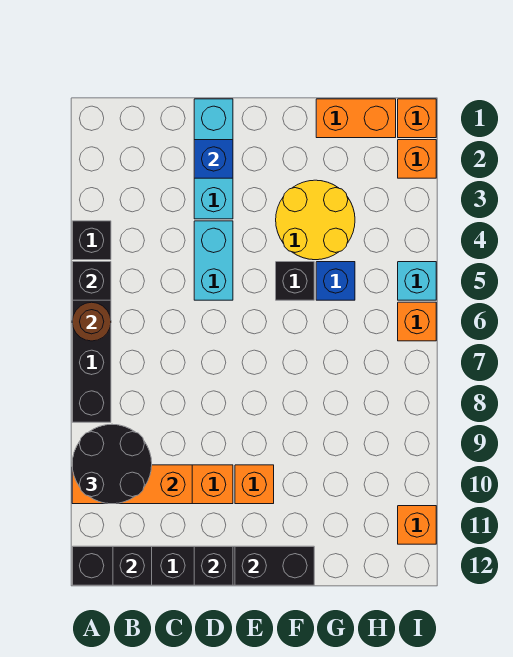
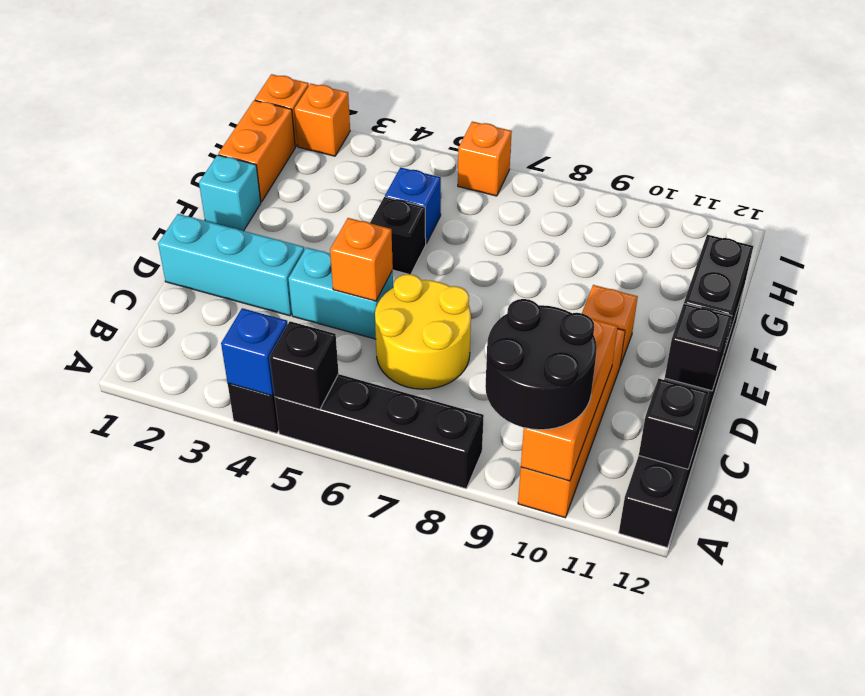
brown 1x1 round brick [72,302,111,341] -> none
blue 1x1 brick [194,140,233,178] -> blue 1x1 brick moved to [221,308,288,396]
yellow 2x2 round brick [276,180,355,260] -> yellow 2x2 round brick moved to [375,274,471,389]
cyan 1x1 brick [398,262,436,300] -> cyan 1x1 brick moved to [199,155,261,231]
orange 1x1 brick [398,506,436,544] -> orange 1x1 brick moved to [330,218,393,301]

